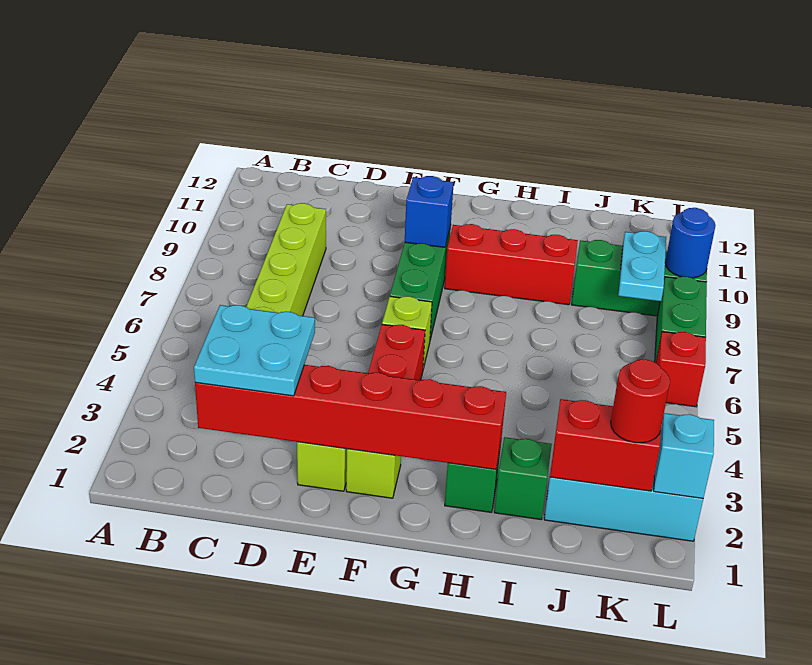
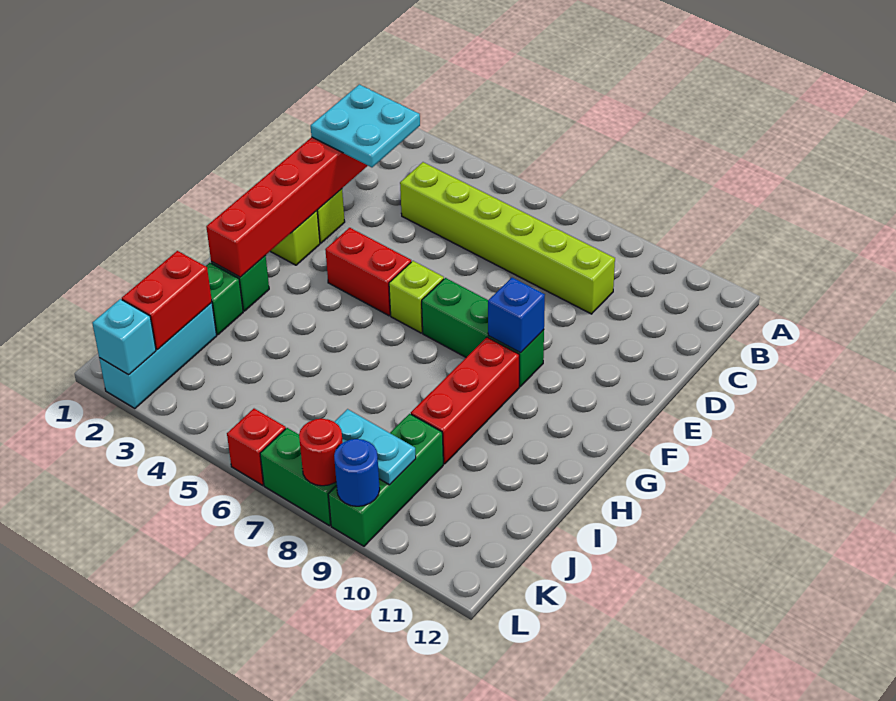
red 1x1 round brick [611,359,670,443] -> red 1x1 round brick moved to [299,418,343,486]

